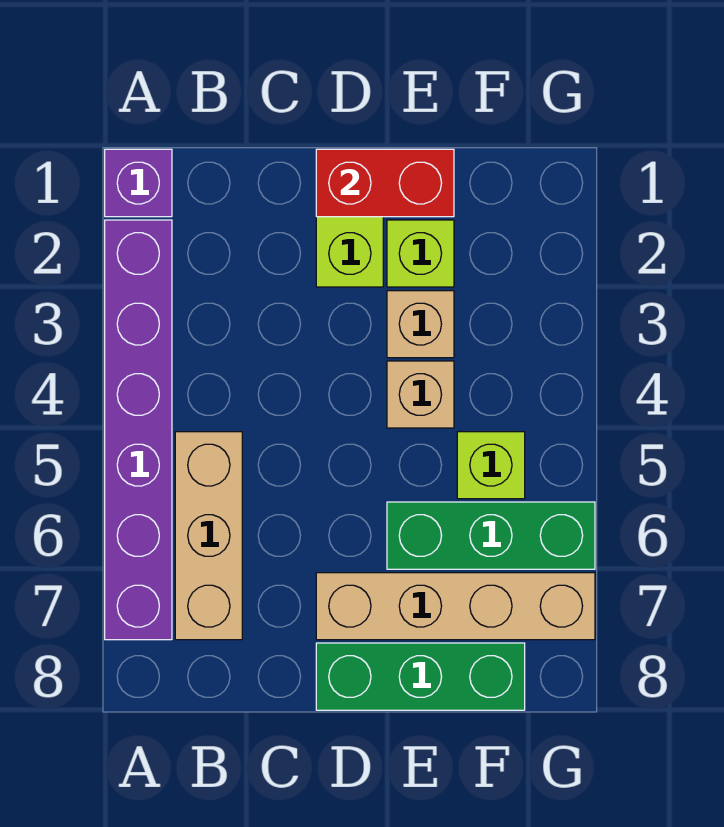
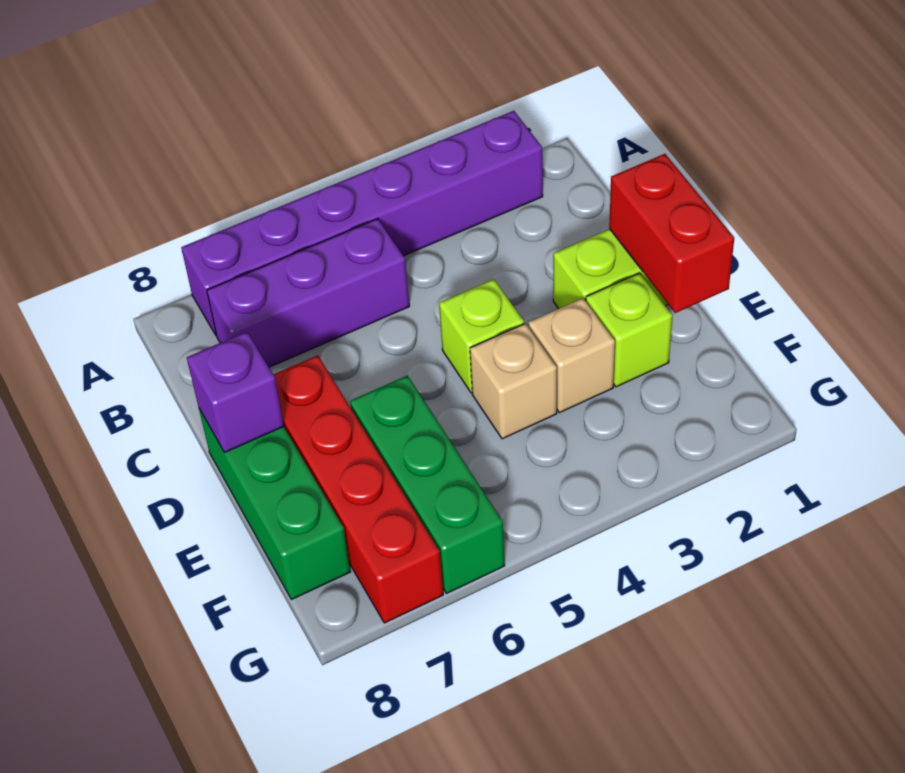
purple 1x1 brick [105,149,172,217] -> purple 1x1 brick moved to [187,332,284,453]
tan 1x3 brick [175,432,242,640] -> purple 1x3 brick [207,219,410,367]
tan 1x4 brick [316,573,595,640] -> red 1x4 brick [273,355,443,623]
lime 1x1 brick [457,432,525,499] -> lime 1x1 brick moved to [439,279,524,393]

